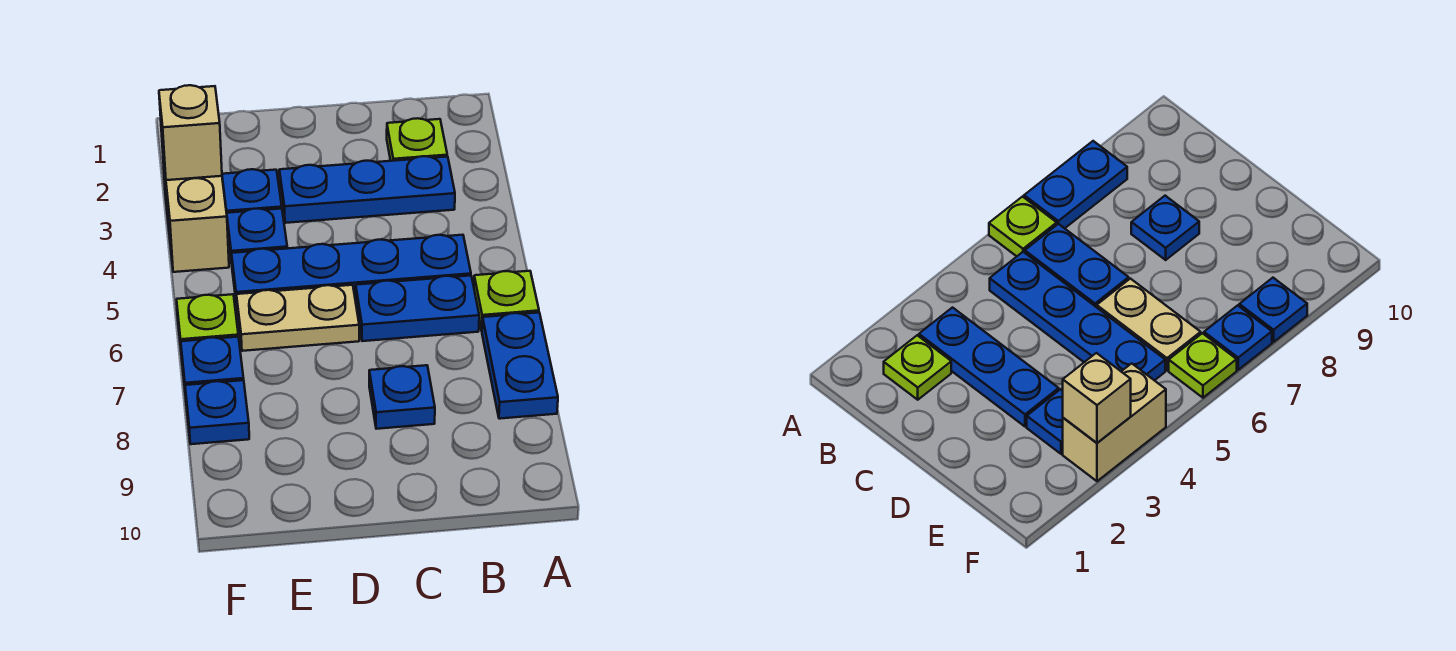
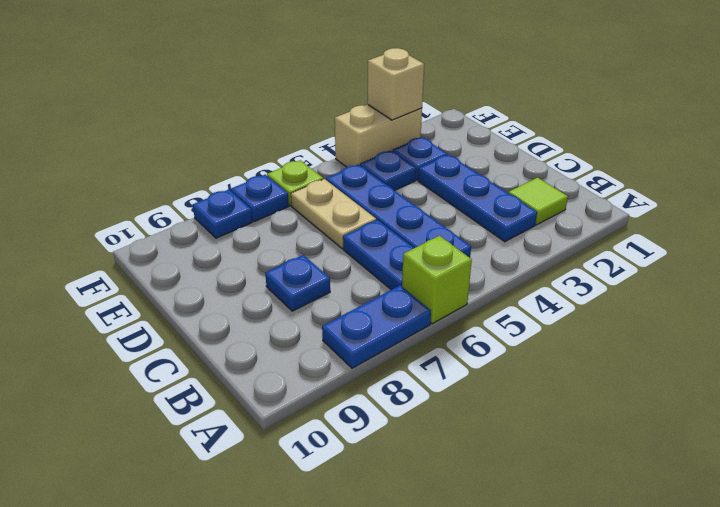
lime 1x1 plate [474,271,539,331] -> lime 1x1 brick [402,236,472,324]
lime 1x1 plate [387,118,447,161] -> lime 1x1 tile [508,178,568,225]

